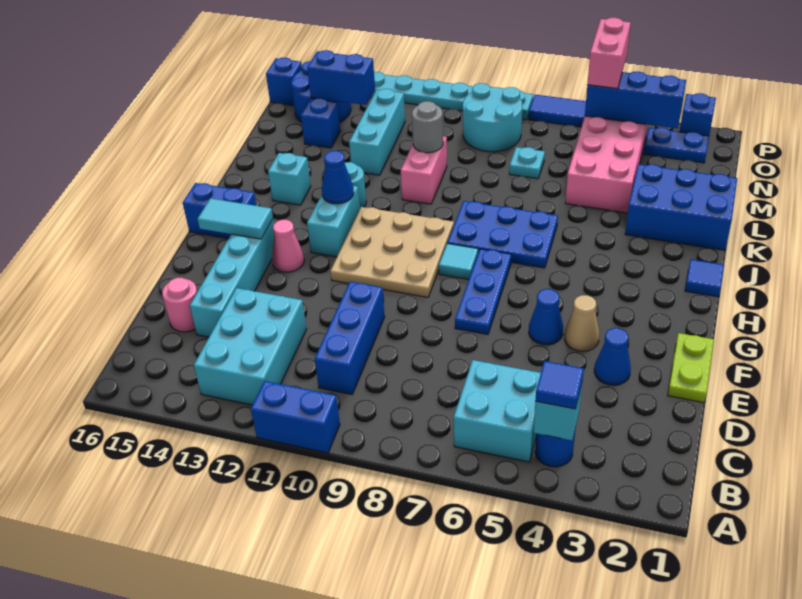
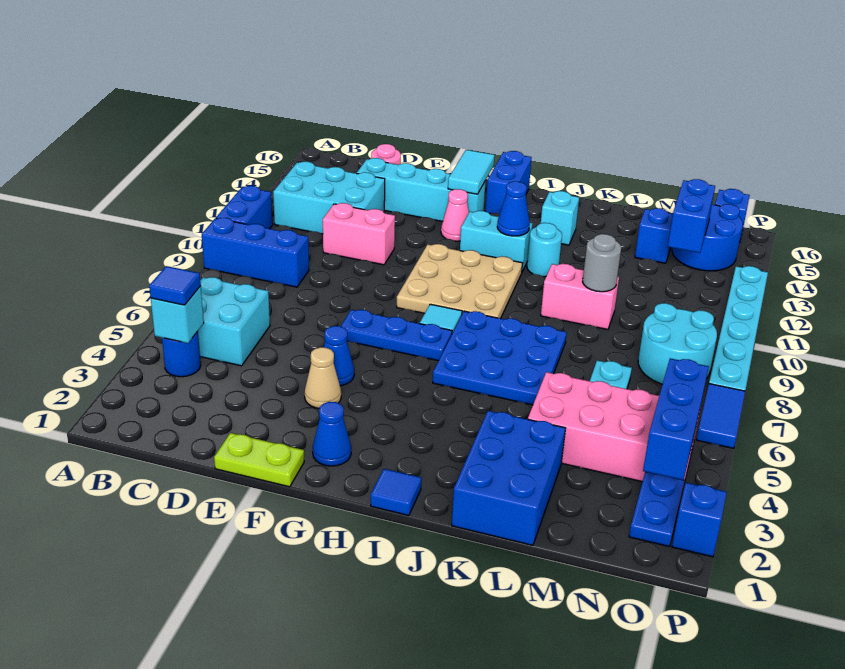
blue 1x3 brick [315,282,385,394] -> blue 1x3 brick moved to [202,218,309,287]
blue 1x1 cone [594,328,631,385] -> blue 1x1 cone moved to [313,402,351,466]
blue 2x3 plate [447,201,558,268] -> blue 3x3 plate [433,311,567,405]
cyan 1x3 brick [349,89,405,175] -> none
pink 1x2 brick [587,18,631,89] -> pink 1x2 brick moved to [323,203,395,265]

